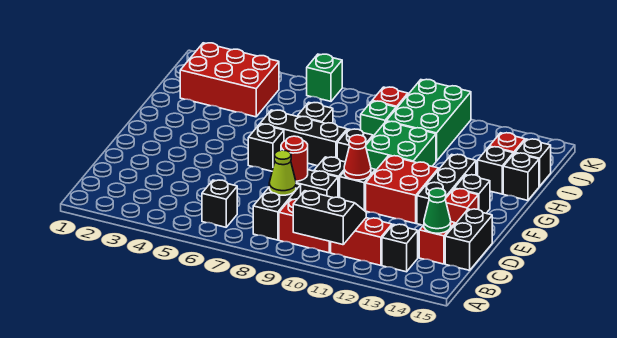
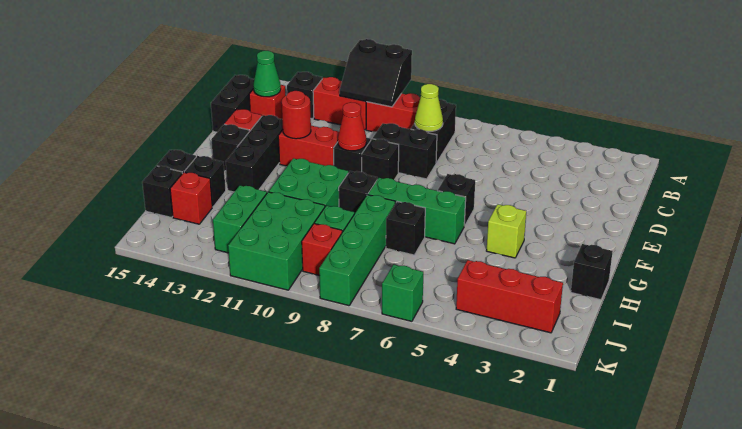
black 1x1 brick [202,180,237,227] -> black 1x1 brick moved to [571,244,613,300]
red 1x1 round brick [281,136,308,181] -> red 1x1 round brick moved to [282,91,311,139]
red 2x2 brick [366,156,439,223] -> red 1x2 brick [278,126,339,166]
none -> lime 1x1 brick [486,204,526,258]
black 1x3 brick [260,110,347,165] -> green 1x3 brick [368,178,466,244]
none -> green 1x4 brick [319,195,396,306]
red 2x3 brick [180,43,279,117] -> red 1x3 brick [456,260,563,333]
none -> green 1x2 brick [213,185,267,253]

